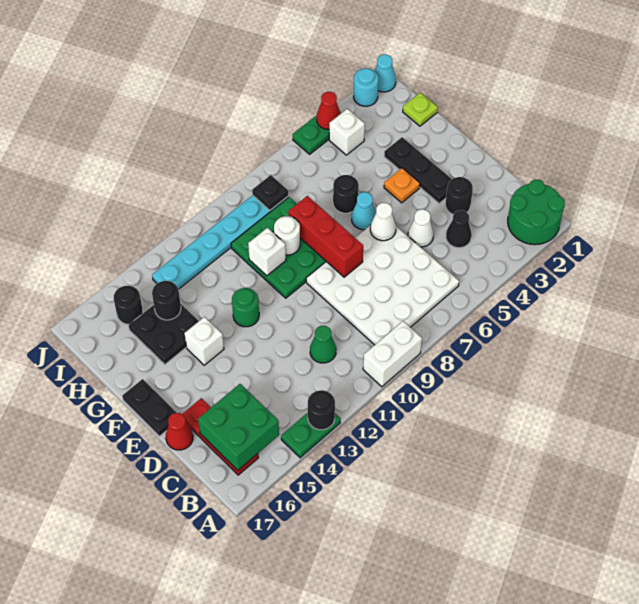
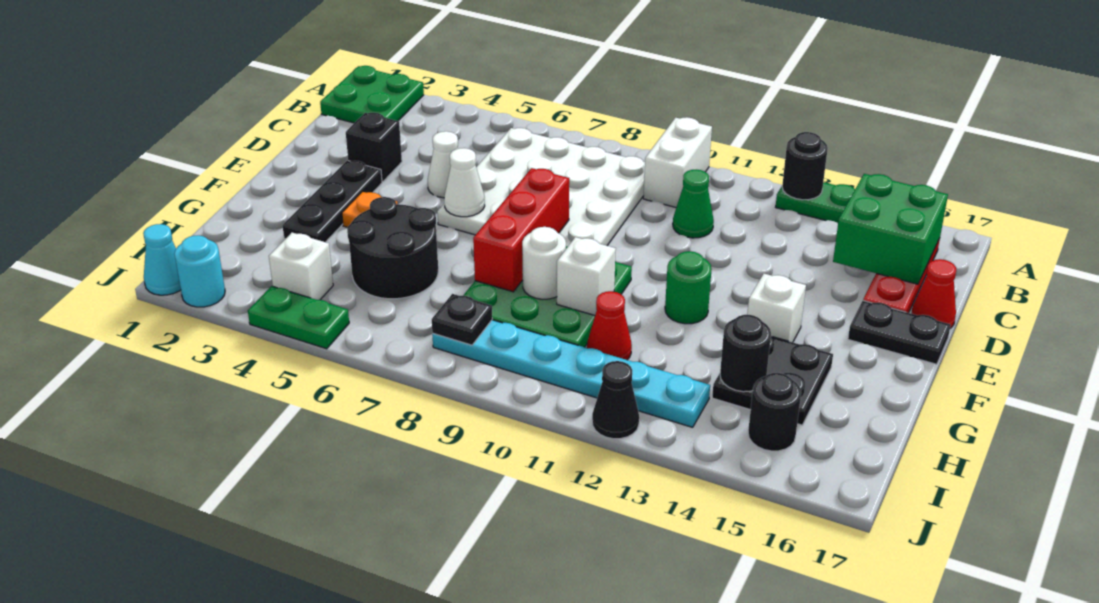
green 2x2 round brick [508,179,565,245] -> green 2x2 plate [320,66,424,123]
white 1x2 brick [363,321,422,387] -> white 1x2 brick turned to [643,117,712,207]
black 1x1 cone [446,210,472,248] -> black 1x1 cone moved to [592,361,639,439]
black 1x1 round brick [445,177,473,215] -> black 1x1 brick [346,113,402,182]
black 1x2 plate [122,379,177,436] -> black 1x2 plate turned to [848,301,951,364]
cyan 1x1 cone [352,192,376,230] -> none
black 1x1 round brick [333,175,359,213] -> black 2x2 round brick [347,197,438,299]
lime 1x1 plate [403,92,438,126] -> none
red 1x1 cone [317,92,341,130] -> red 1x1 cone moved to [587,291,632,360]

